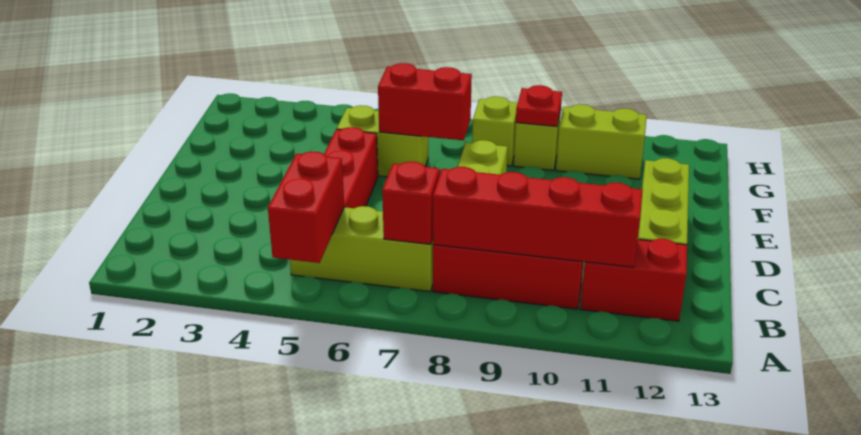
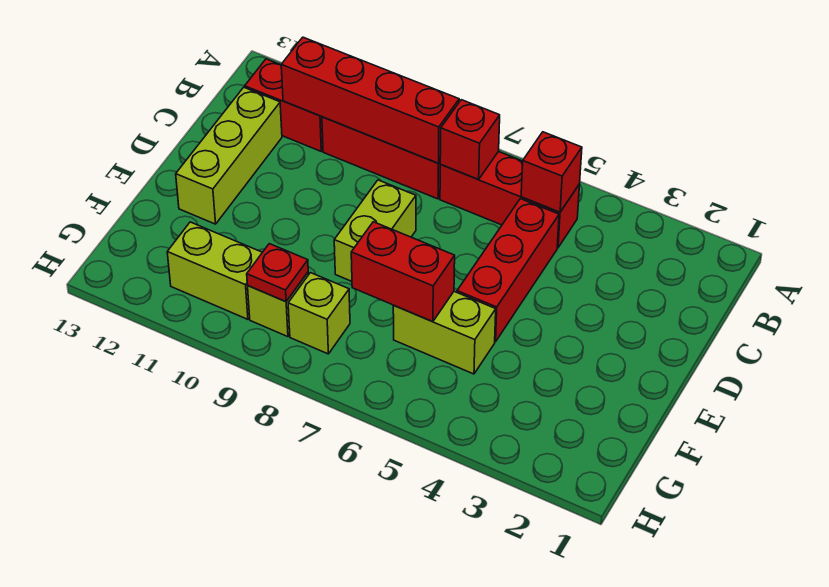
red 1x2 brick [268,152,344,263] -> red 1x1 brick [521,132,582,212]
lime 1x3 brick [290,206,433,292] -> red 1x3 brick [440,151,580,248]

